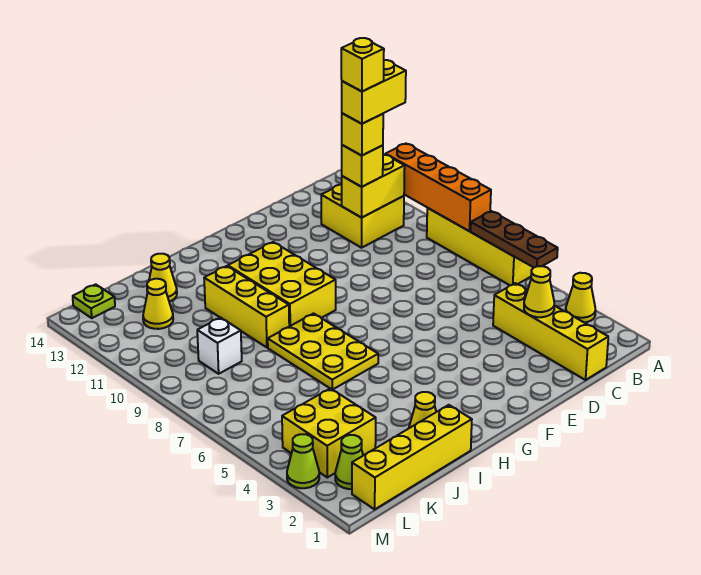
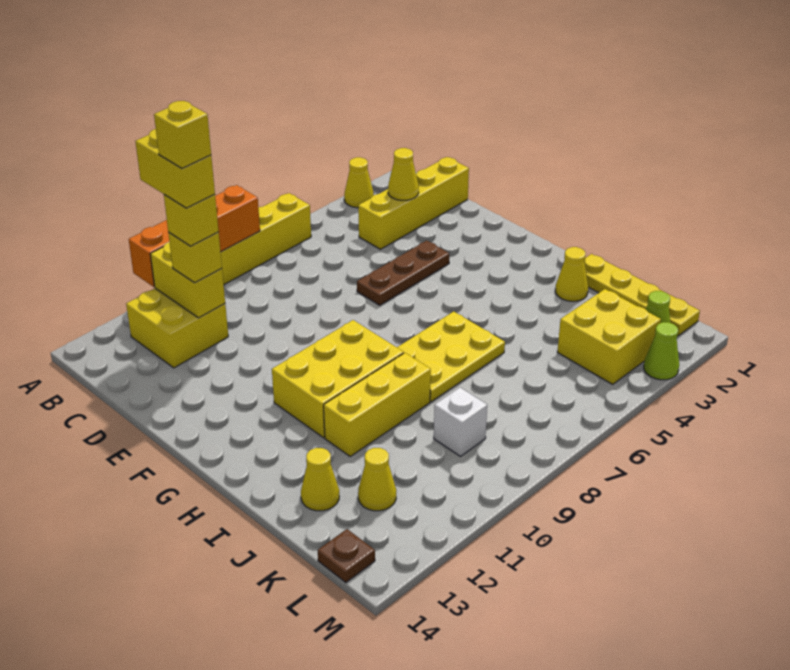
brown 1x3 plate [471,211,558,268] -> brown 1x3 plate moved to [357,241,449,305]
yellow 1x4 brick [352,405,472,509] -> yellow 1x4 plate [584,254,700,336]
lime 1x1 plate [73,284,115,318] -> brown 1x1 plate [318,529,375,582]

